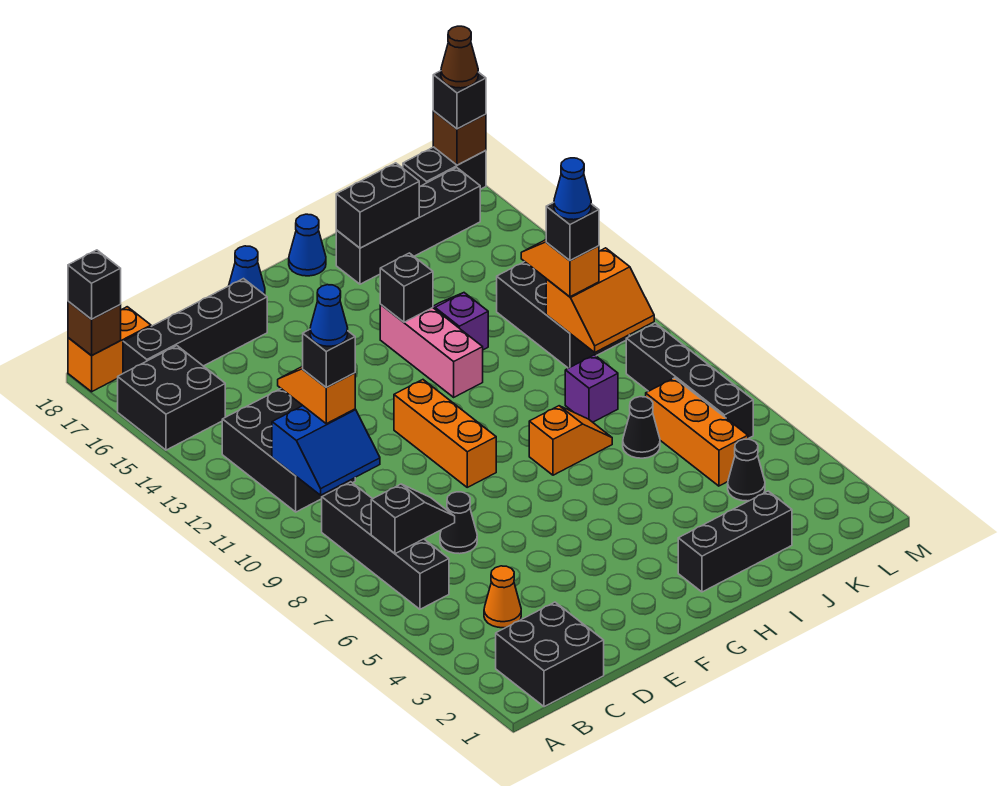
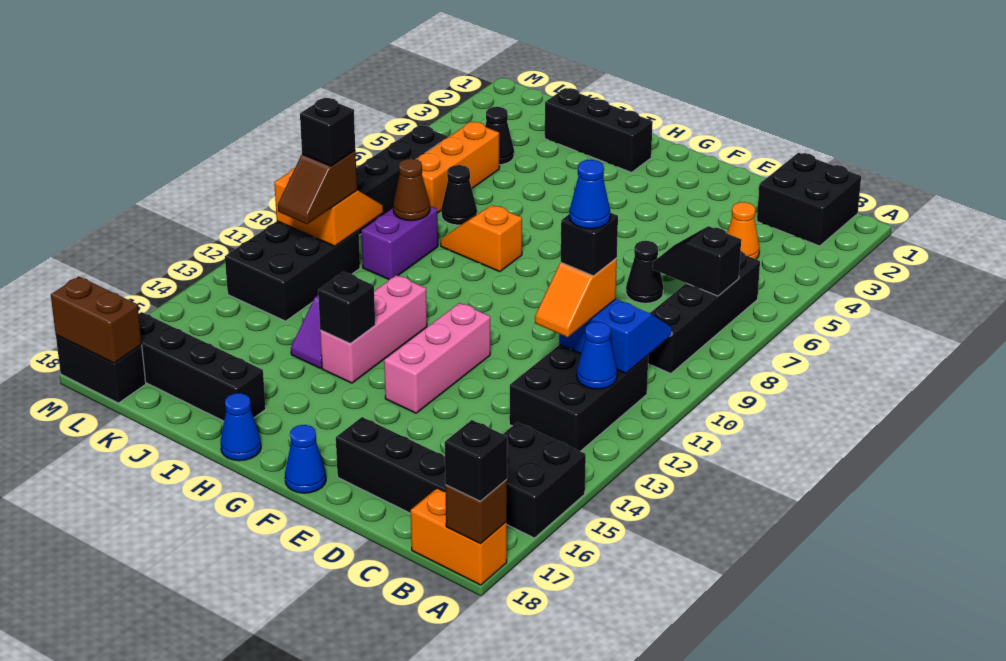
orange 1x3 brick [394,380,496,487] -> none
none -> pink 1x3 brick [384,303,490,413]
black 1x2 brick [336,163,419,248] -> none
purple 1x1 brick [565,355,618,422] -> purple 1x2 brick [361,206,438,279]
orange 1x2 slope [521,240,599,297] -> brown 1x2 slope [278,151,357,224]
blue 1x1 cone [554,158,591,220] -> blue 1x1 cone moved to [577,322,617,389]
brown 1x1 brick [433,111,486,165] -> brown 1x2 brick [51,276,142,363]
black 1x1 brick [433,71,486,129] -> none
brown 1x1 cone [441,26,478,88] -> brown 1x1 cone moved to [393,159,430,221]

